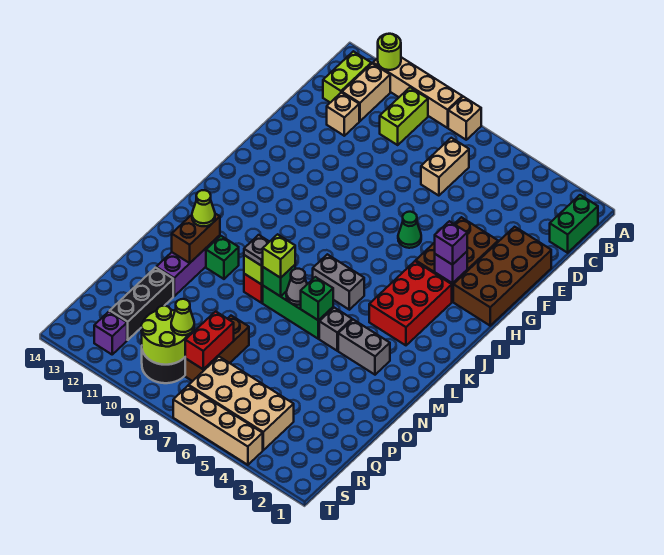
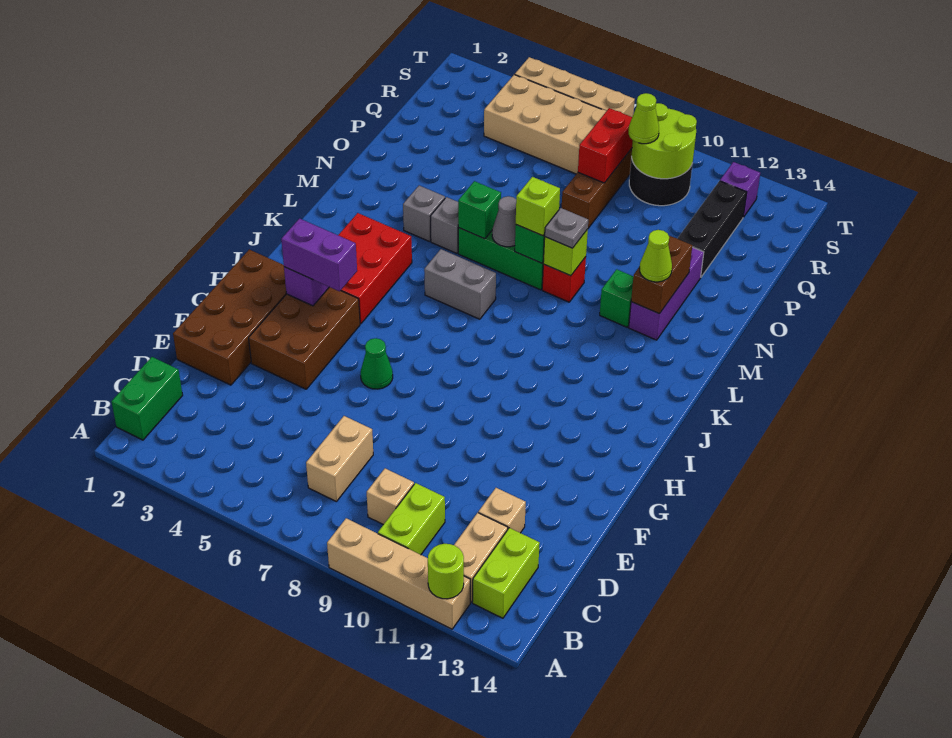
tan 1x1 brick [448,97,481,140] -> tan 1x1 brick moved to [367,468,414,525]
purple 1x1 brick [435,221,467,265] -> purple 1x2 brick [281,219,357,291]
grey 1x2 brick [338,320,390,375] -> grey 1x1 brick [403,186,445,242]

